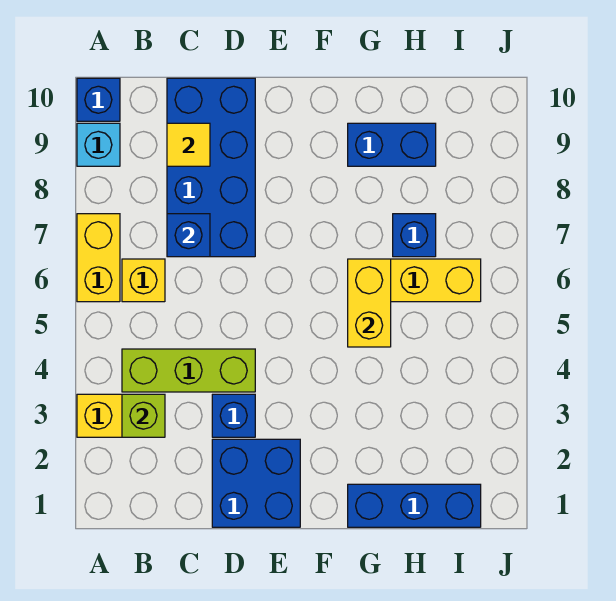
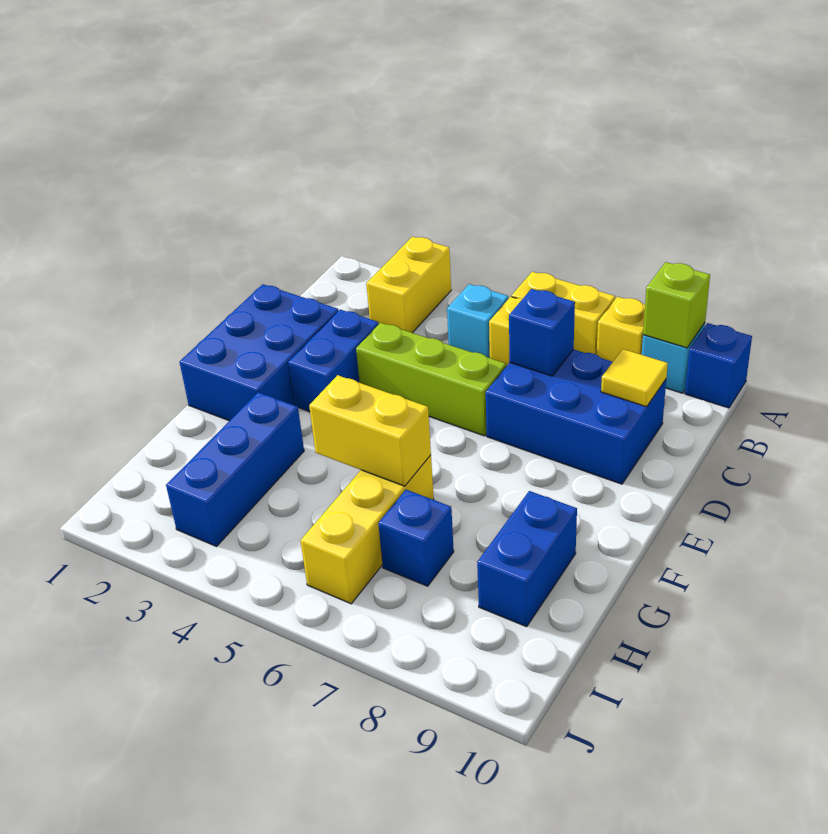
none -> yellow 1x1 brick [597,297,645,362]
lime 1x1 brick [122,394,165,437] -> lime 1x1 brick moved to [643,262,710,348]
lime 1x3 brick [122,349,255,392] -> lime 1x3 brick turned to [356,323,506,436]
none -> cyan 1x1 brick [447,284,508,358]
blue 2x4 brick [167,78,255,257] -> blue 2x3 brick [486,350,666,484]
blue 2x2 brick [212,439,300,527] -> blue 2x3 brick [180,284,338,421]
blue 1x1 brick [212,394,255,437] -> blue 1x2 brick [288,310,379,412]
blue 1x3 brick [348,484,481,527] -> blue 1x3 brick moved to [166,392,304,547]

